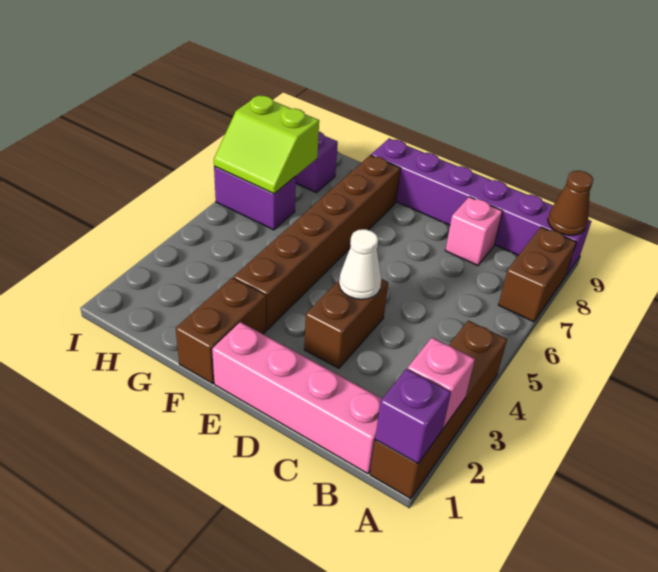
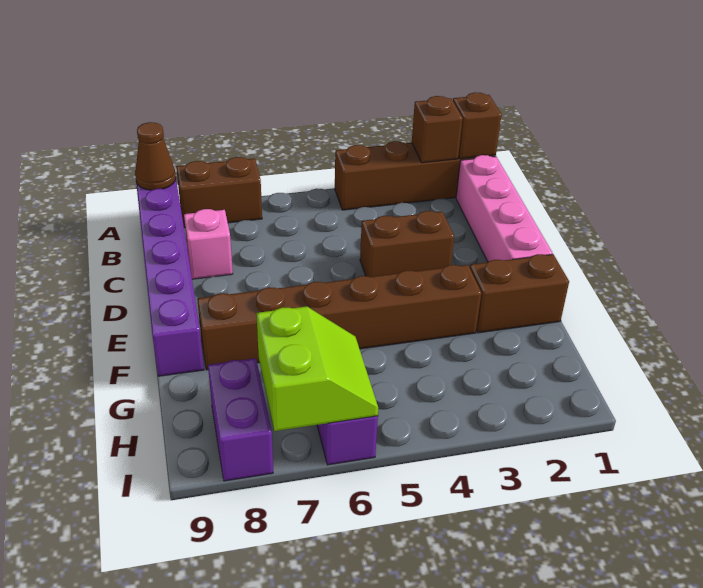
purple 1x1 brick [375,369,451,463] -> brown 1x1 brick [453,92,502,159]
pink 1x1 brick [408,338,475,428] -> brown 1x1 brick [412,96,463,163]
white 1x1 cone [339,229,381,299] -> none

